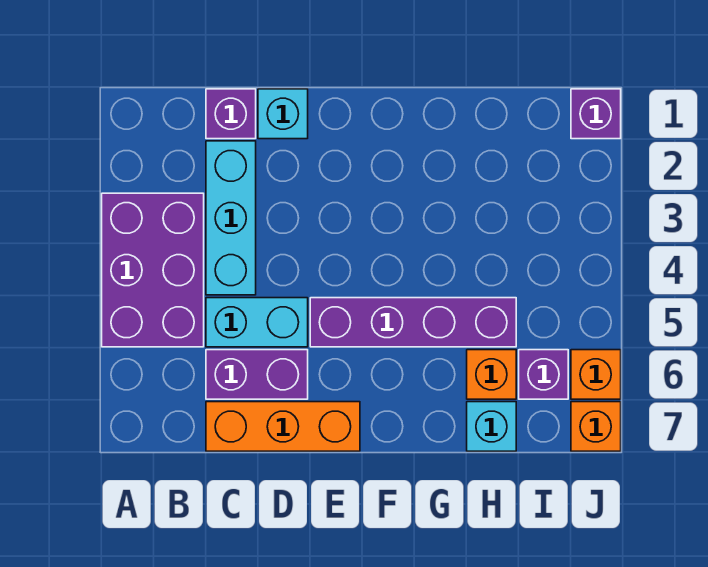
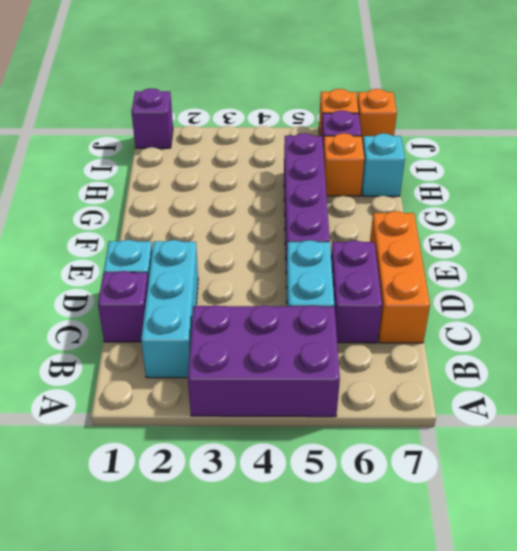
cyan 1x3 brick [206,141,256,295] -> cyan 1x3 brick turned to [141,240,198,378]

